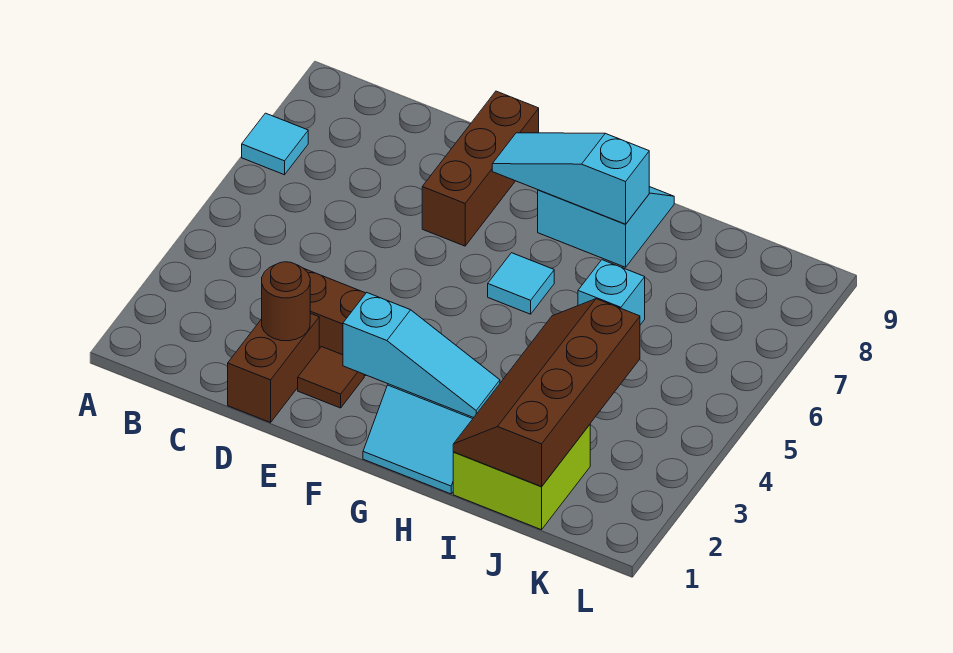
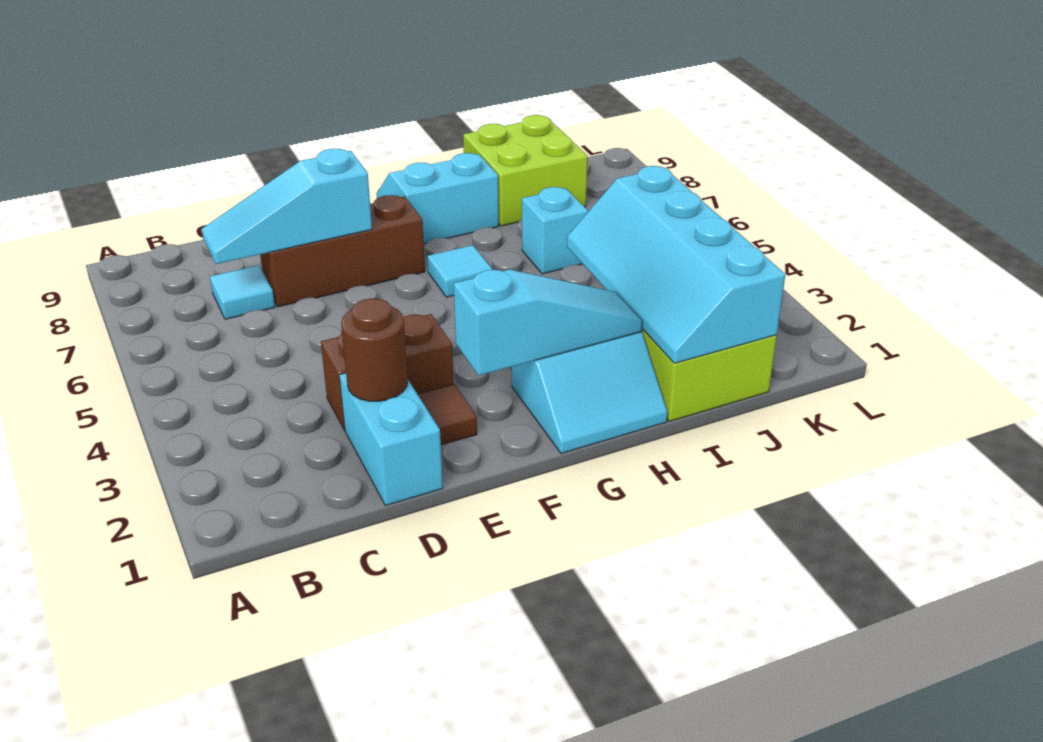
cyan 1x1 tile [242,113,308,175] -> cyan 1x1 tile moved to [210,265,275,319]
brown 1x2 brick [228,313,319,423] -> cyan 1x2 brick [340,373,443,506]
brown 1x3 brick [422,91,539,246] -> brown 1x3 brick turned to [260,195,425,307]
cyan 1x3 slope [492,133,649,224] -> cyan 1x3 slope moved to [202,149,372,264]
brown 2x4 slope [453,299,640,487] -> cyan 2x4 slope [567,166,785,363]
none -> lime 2x2 brick [463,115,588,226]

